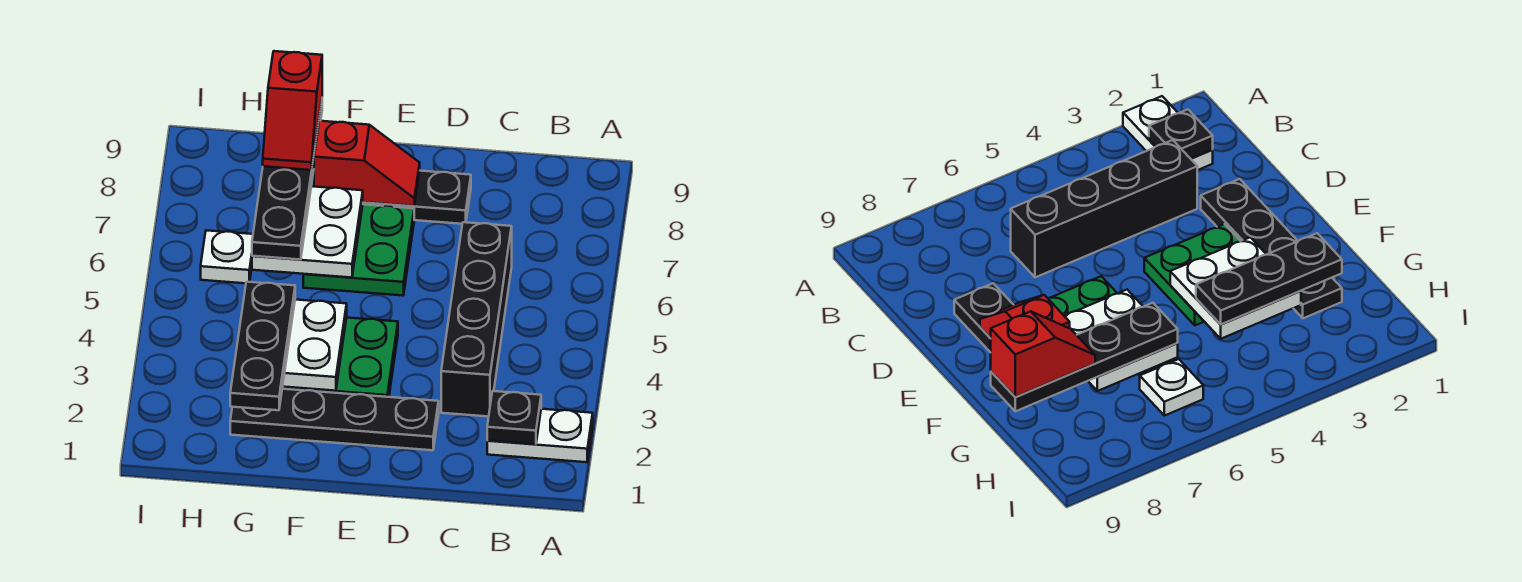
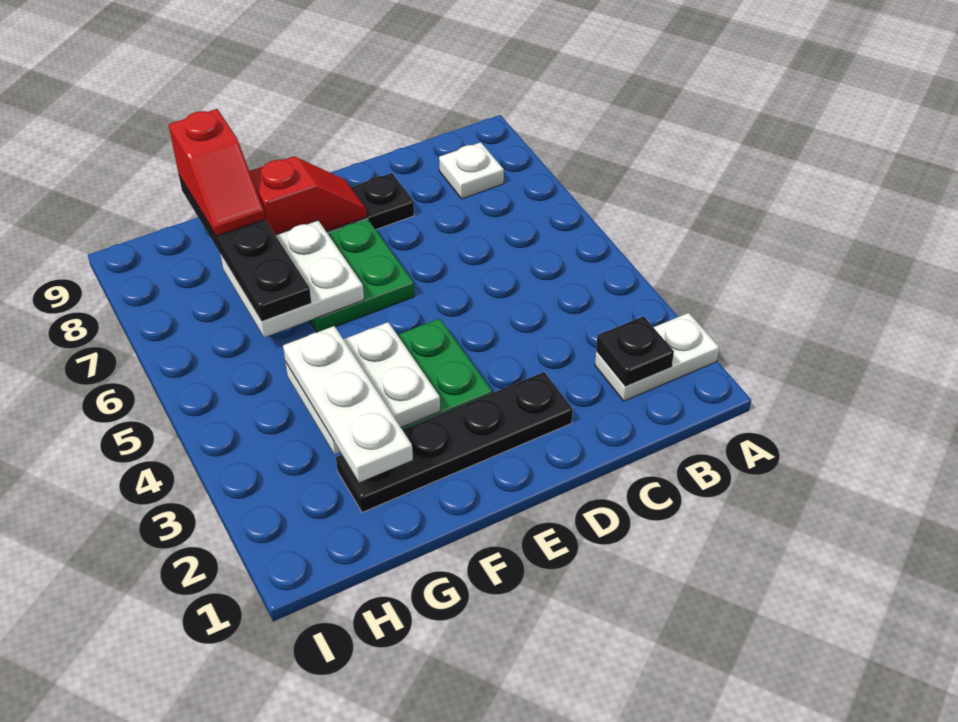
black 1x4 brick [441,222,512,417] -> none
black 1x3 plate [230,282,295,410] -> white 1x3 plate [283,326,413,482]
white 1x1 plate [201,230,253,283] -> white 1x1 plate moved to [439,142,504,199]

